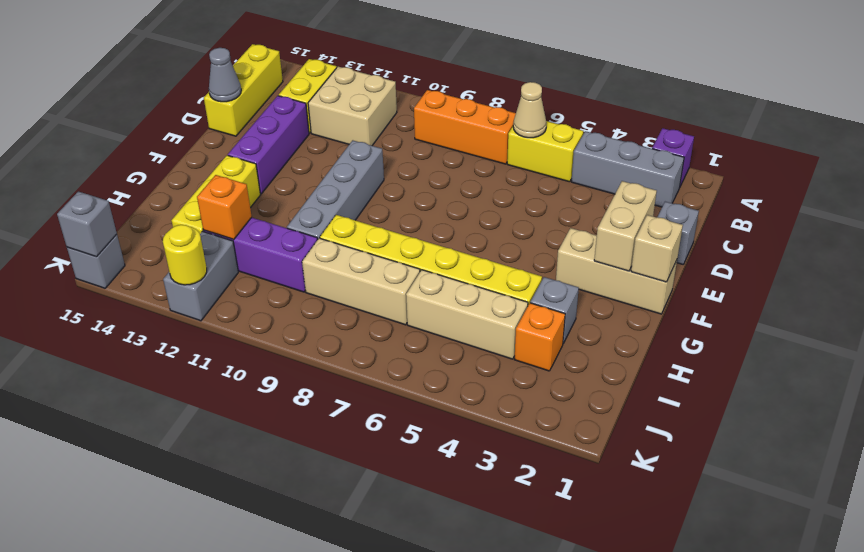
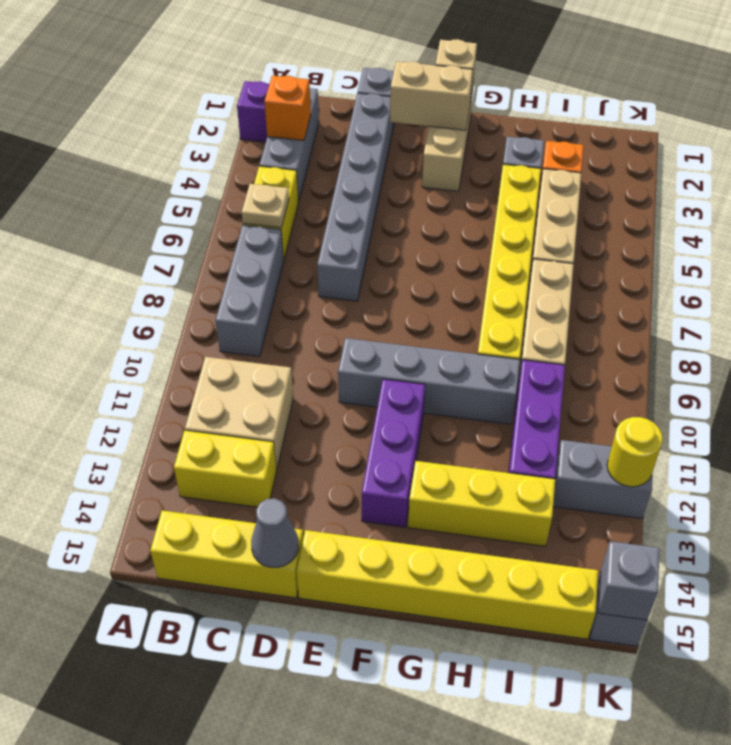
tan 1x1 cone [513,82,546,138] -> tan 1x1 plate [242,184,289,228]
orange 1x3 brick [414,90,516,164] -> grey 1x3 brick [216,225,284,357]
none -> grey 1x6 brick [317,93,393,301]
purple 1x3 brick [228,96,309,194] -> purple 1x3 brick turned to [362,379,425,527]
none -> yellow 1x6 brick [297,530,598,639]
orange 1x1 brick [197,175,252,240] -> orange 1x1 brick moved to [264,76,311,141]

